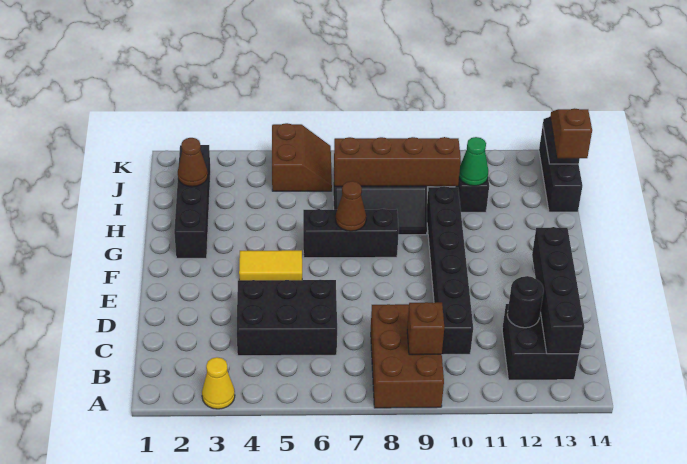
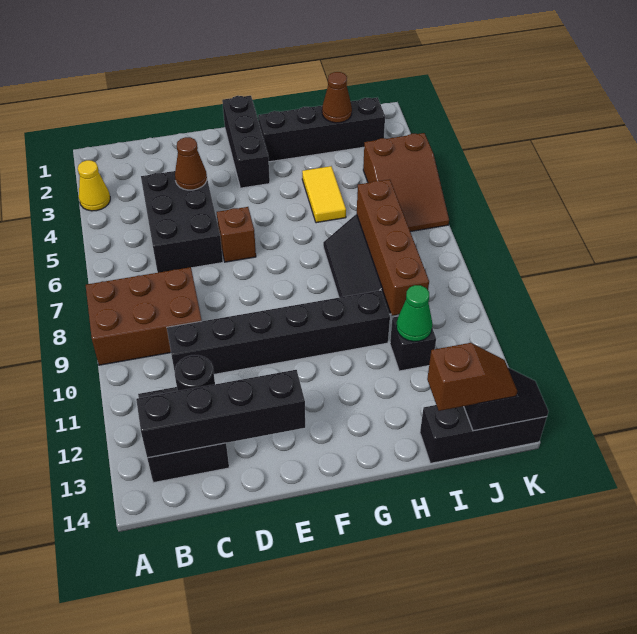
brown 1x1 brick [407,302,444,355] -> brown 1x1 brick moved to [217,207,256,262]
yellow 1x2 tile [239,250,302,280] -> yellow 1x2 tile moved to [302,166,346,223]
black 1x3 brick [303,209,399,258] -> black 1x3 brick moved to [222,96,270,188]
brown 1x1 cone [336,181,366,231] -> brown 1x1 cone moved to [175,137,207,190]
brown 2x2 slope [272,123,332,191] -> brown 2x3 slope [363,133,449,232]

